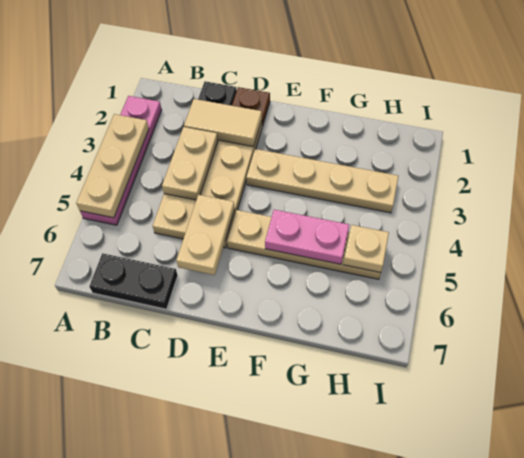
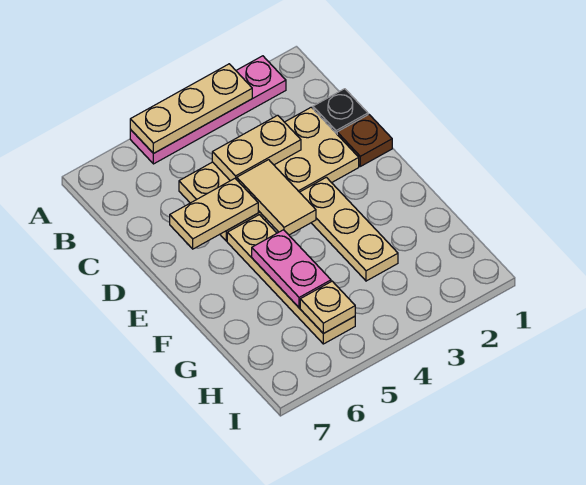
black 1x2 plate [89,253,178,309] -> none
tan 1x2 tile [184,99,262,147] -> tan 1x2 tile moved to [237,160,316,235]
tan 1x4 plate [246,149,398,213] -> tan 1x3 plate [300,177,398,281]

